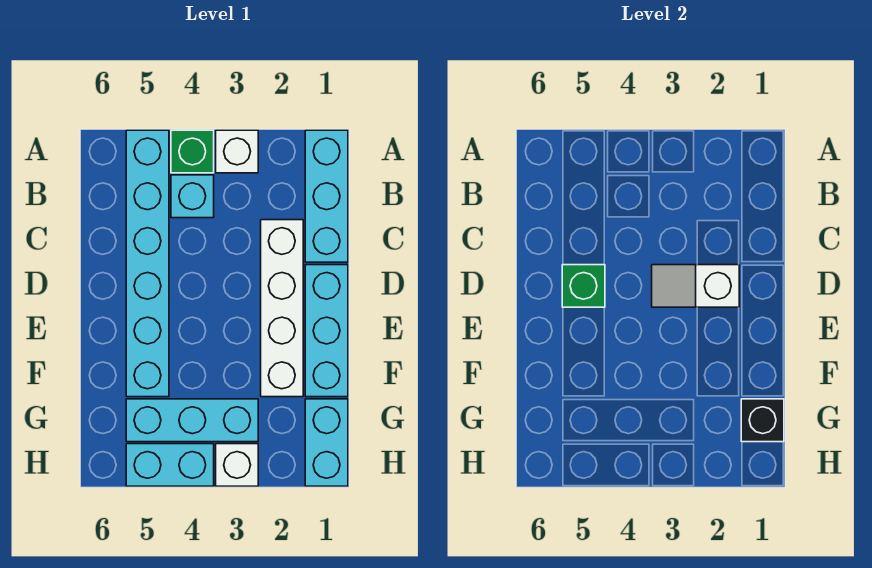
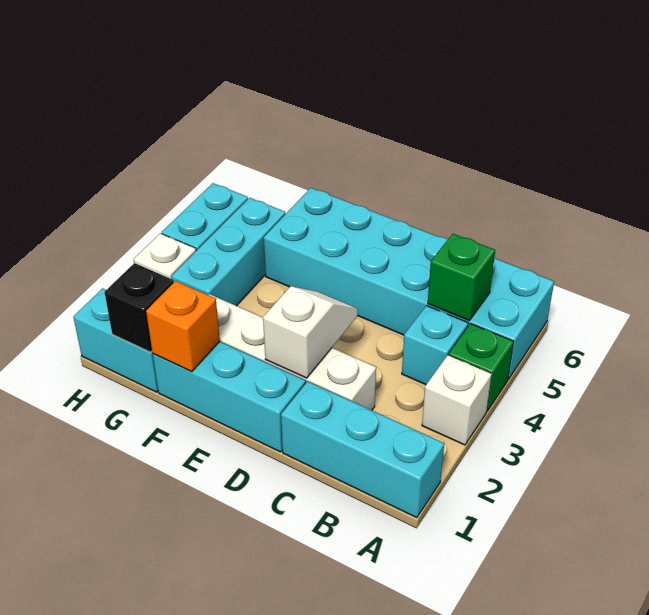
cyan 1x6 brick [126,130,169,397] -> cyan 2x6 brick [264,188,554,379]
green 1x1 brick [562,265,605,307] -> green 1x1 brick moved to [428,234,495,320]
none -> orange 1x1 brick [146,281,220,372]

